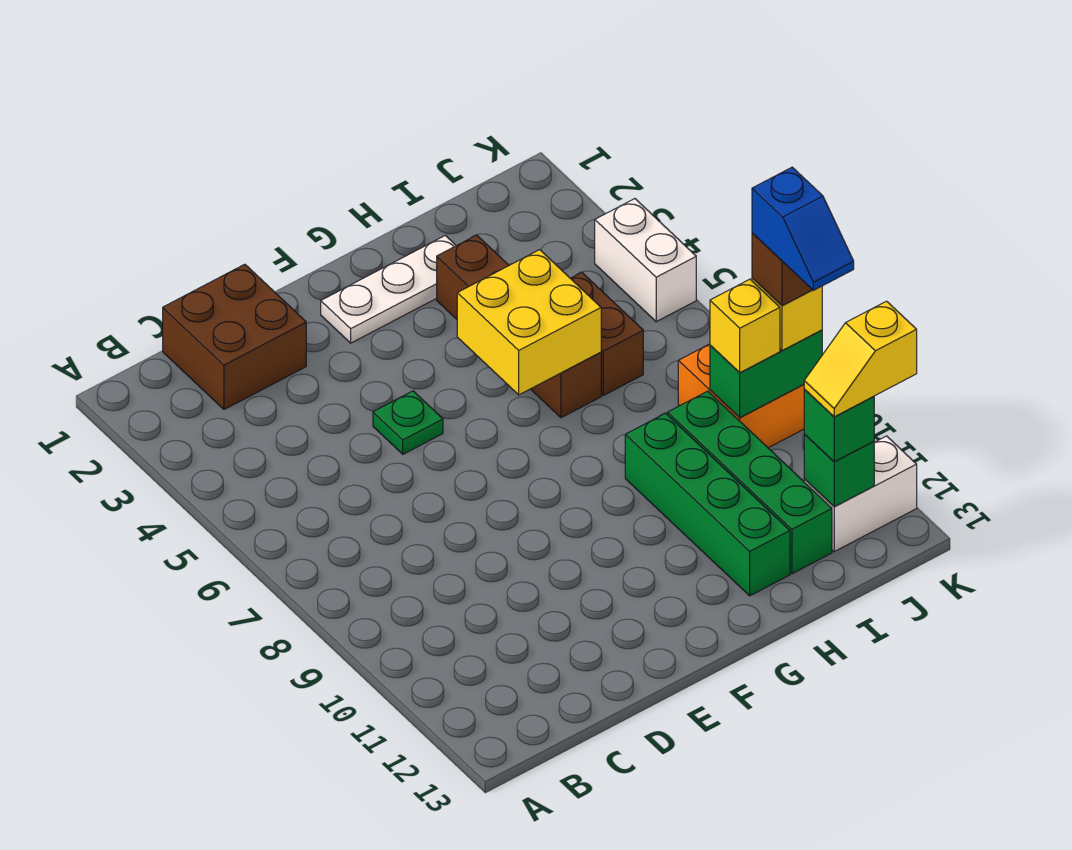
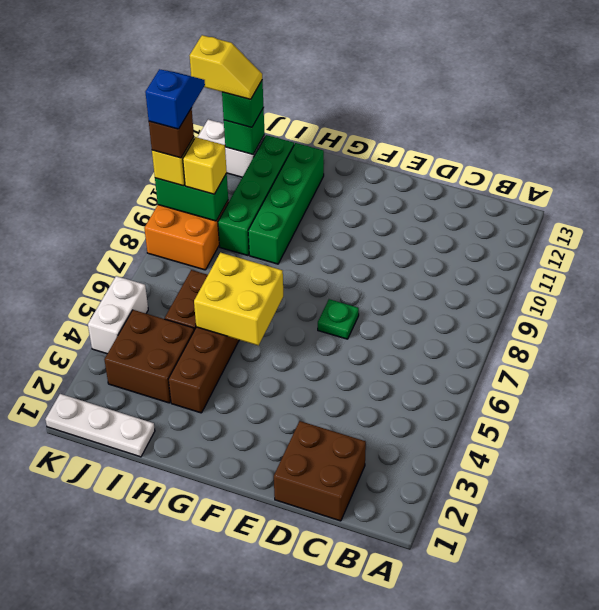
green 1x1 plate [373,391,443,454] -> green 1x1 plate moved to [318,299,359,339]
white 1x3 plate [321,235,456,343] -> white 1x3 plate moved to [45,394,155,457]
none -> brown 2x2 brick [104,310,194,403]

